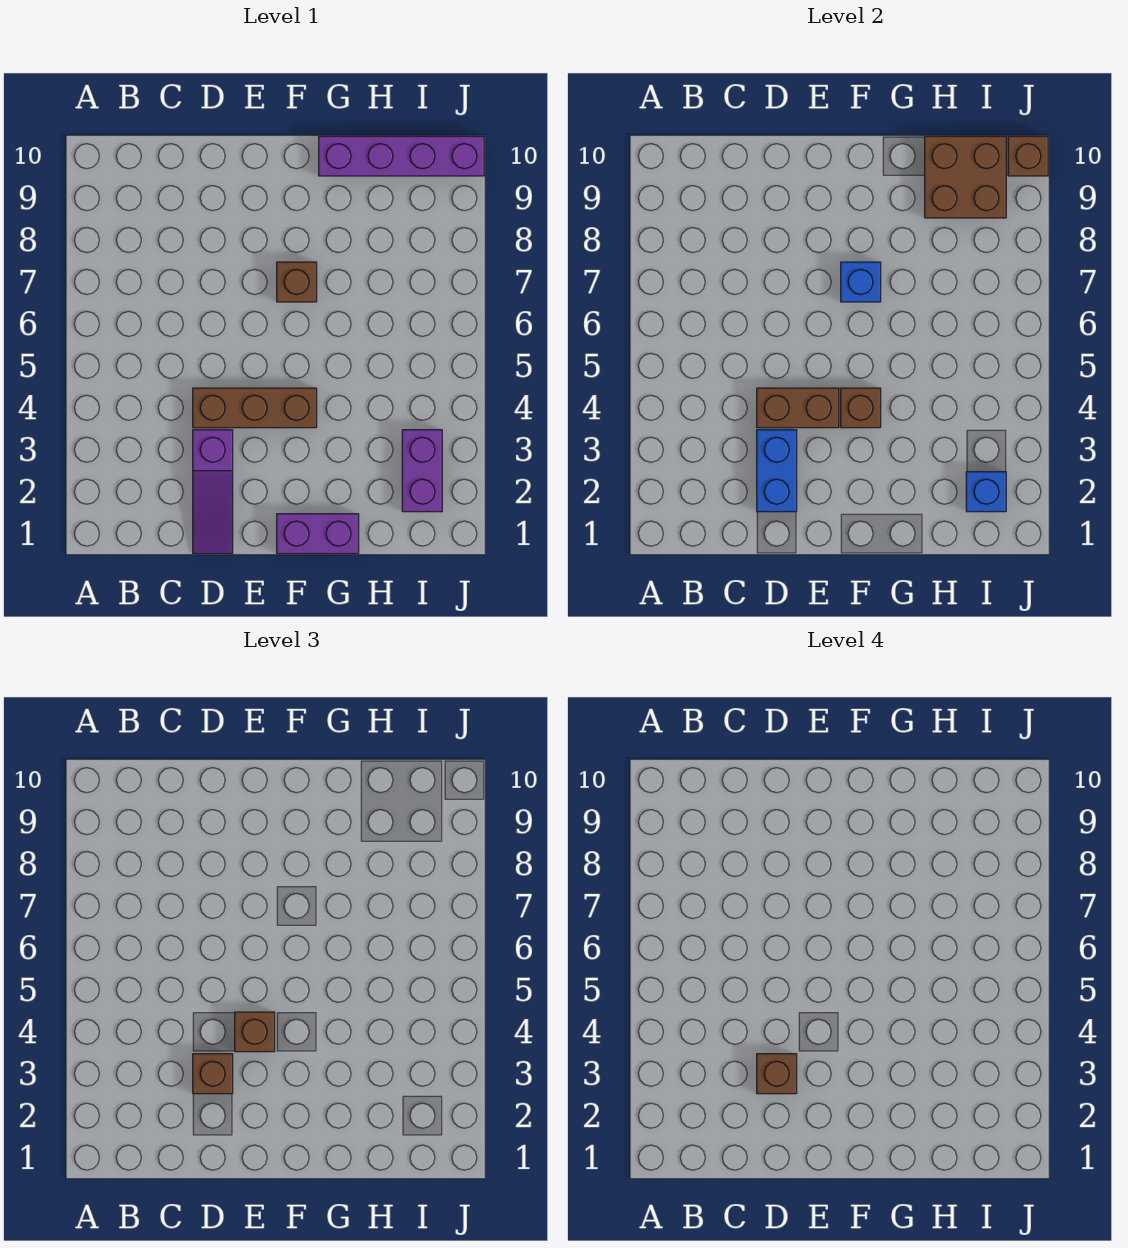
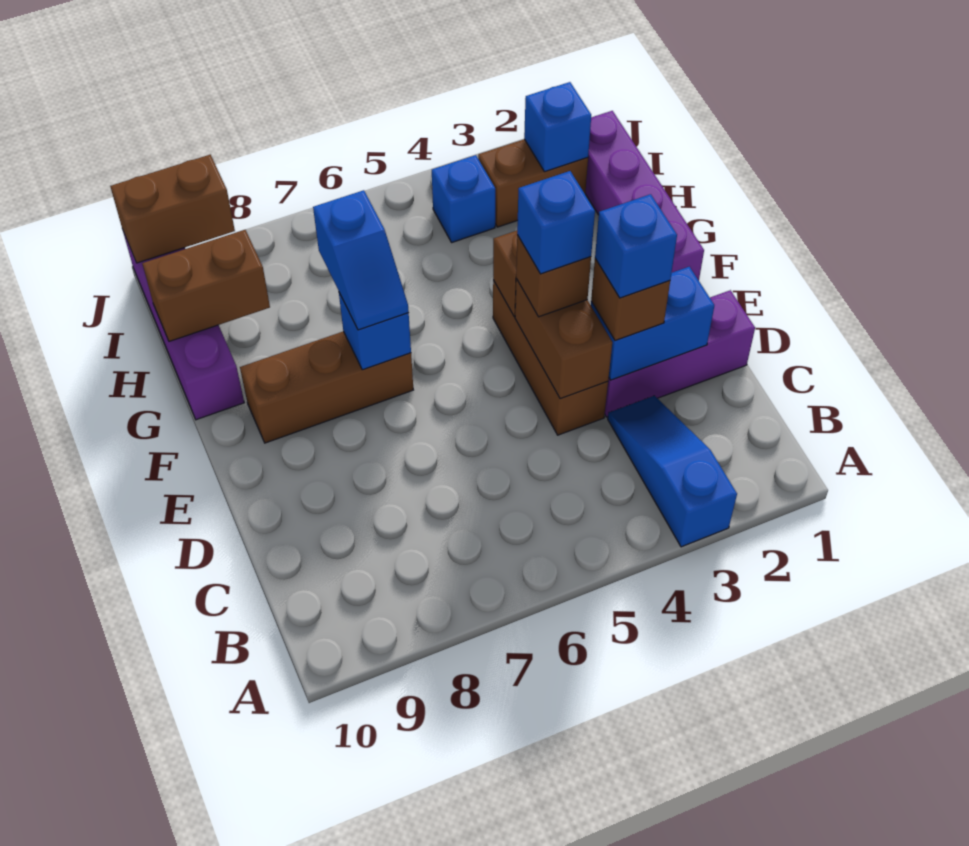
none -> blue 1x3 slope [608,396,737,547]
purple 1x3 slope [193,430,233,554] -> purple 1x3 brick [605,290,755,417]
brown 1x1 brick [757,1054,797,1094] -> blue 1x1 brick [595,194,677,298]
none -> blue 1x1 brick [517,171,595,274]
purple 1x2 brick [277,514,359,554] -> purple 1x4 brick [585,111,704,280]
brown 1x1 brick [277,262,317,302] -> brown 1x3 brick [240,331,413,443]
none -> blue 1x2 slope [313,190,409,330]
brown 2x2 brick [925,136,1006,218] -> brown 1x2 brick [142,230,270,341]
purple 1x2 brick [402,430,442,512] -> brown 1x2 brick [478,139,588,227]
none -> blue 1x1 brick [432,155,495,243]
brown 1x1 brick [1008,136,1048,176] -> brown 1x2 brick [110,155,235,263]

